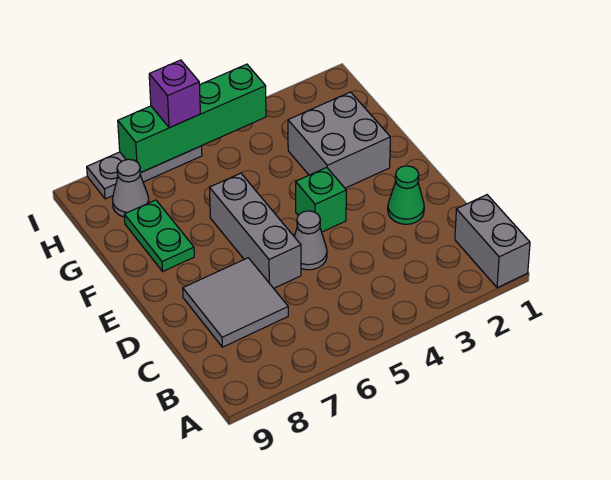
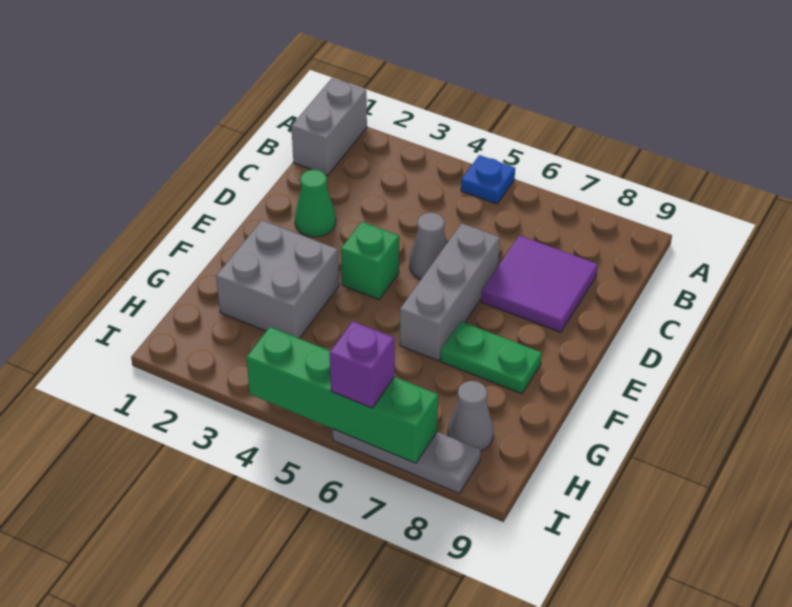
none -> blue 1x1 plate [461,155,515,204]
grey 2x2 tile [183,258,288,347] -> purple 2x2 tile [481,235,598,332]
green 1x2 plate [124,200,194,271] -> green 1x2 plate turned to [441,321,542,394]

